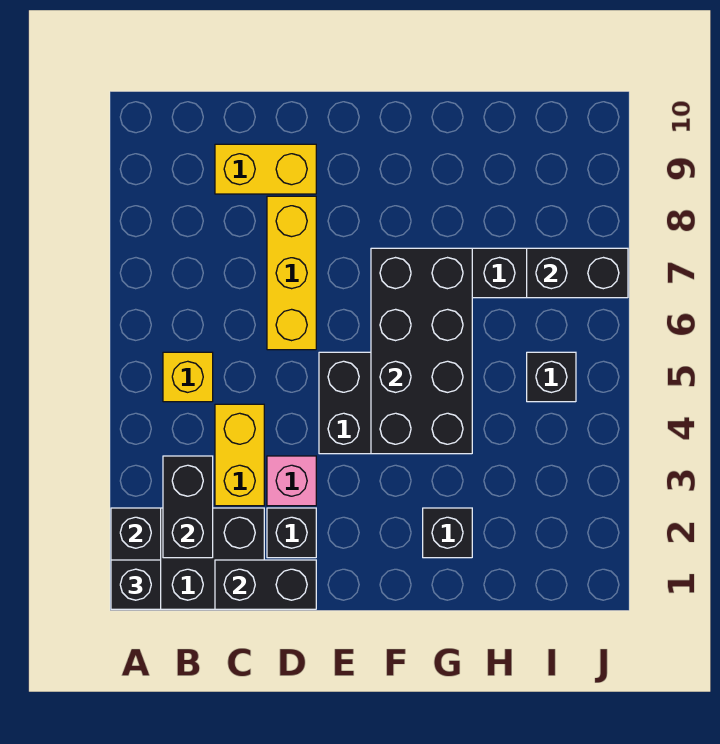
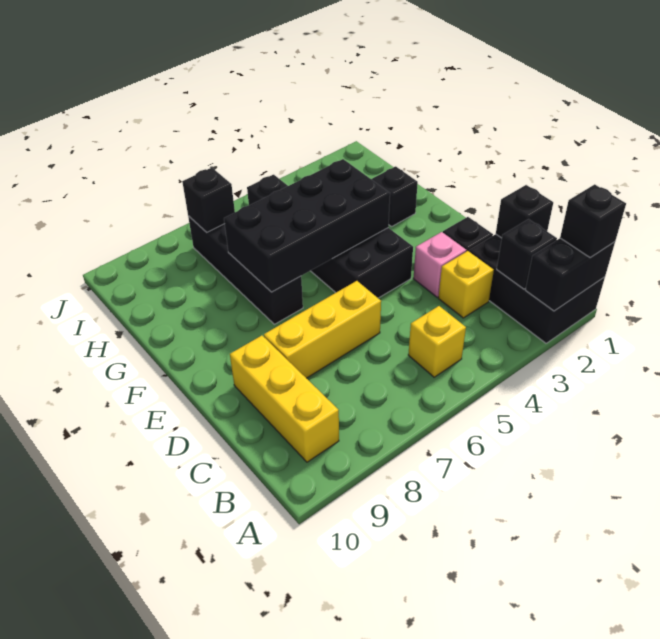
black 1x2 brick [163,456,213,558] -> black 1x1 brick [497,219,557,289]
black 1x2 brick [215,560,316,609] -> black 1x1 brick [496,185,553,238]
yellow 1x2 brick [215,404,264,506] -> yellow 1x1 brick [438,251,494,318]
yellow 1x2 brick [215,144,316,194] -> yellow 1x3 brick [230,336,339,462]
black 1x2 brick [527,248,628,298] -> black 1x1 brick [182,168,235,232]

